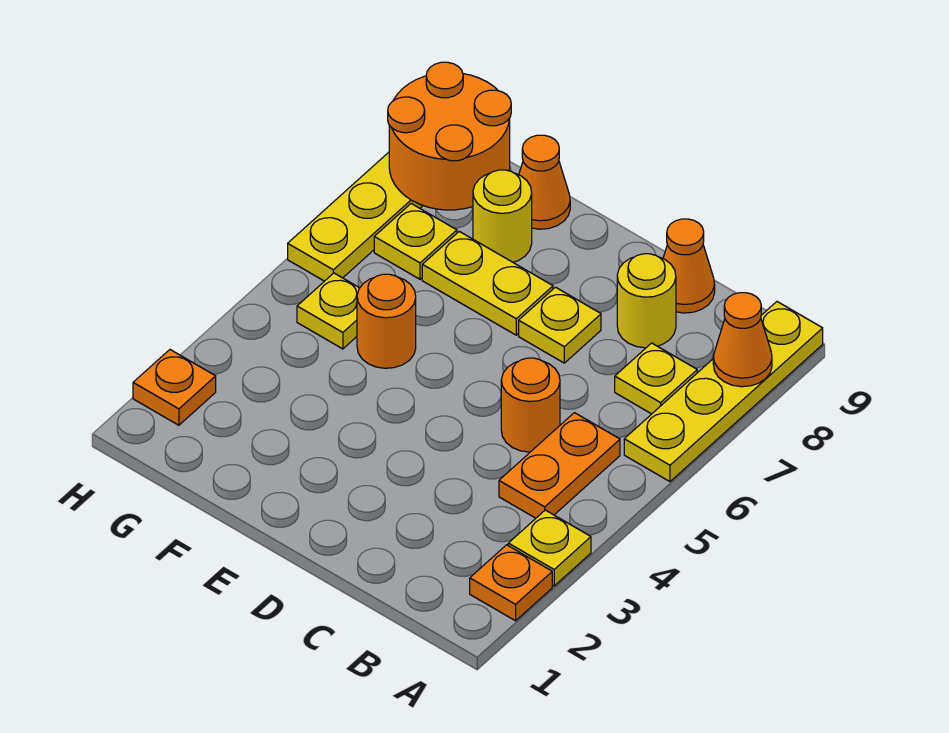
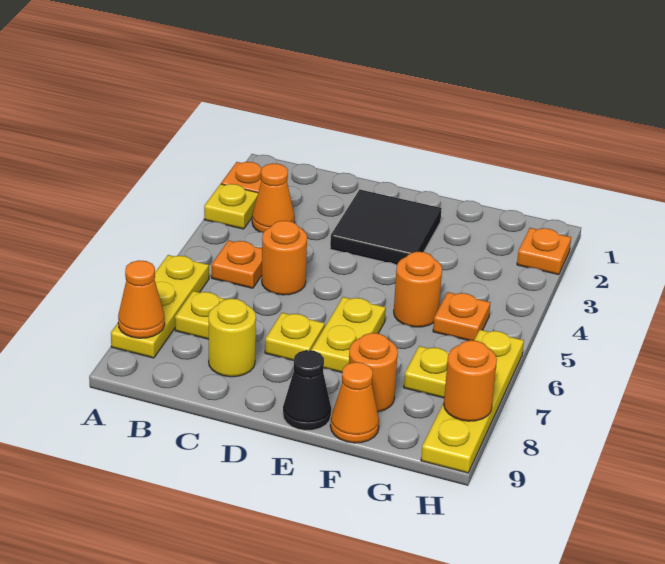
yellow 1x4 plate [624,302,823,482] -> yellow 1x3 plate [111,255,209,358]
orange 1x2 plate [499,413,620,518] -> orange 1x1 plate [212,240,262,288]
orange 1x1 cone [663,219,715,313] -> orange 1x1 cone moved to [252,163,295,233]
none -> black 2x2 tile [330,190,442,265]
yellow 1x2 plate [422,231,553,335] -> yellow 1x2 plate turned to [311,297,386,372]
none -> black 1x1 cone [283,350,331,430]
yellow 1x1 round brick [473,170,532,262] -> orange 1x1 round brick [349,333,398,412]
yellow 1x1 plate [297,273,359,349] -> orange 1x1 plate [433,292,490,341]
orange 2x2 round brick [388,62,511,210] -> orange 1x1 round brick [444,340,497,421]

